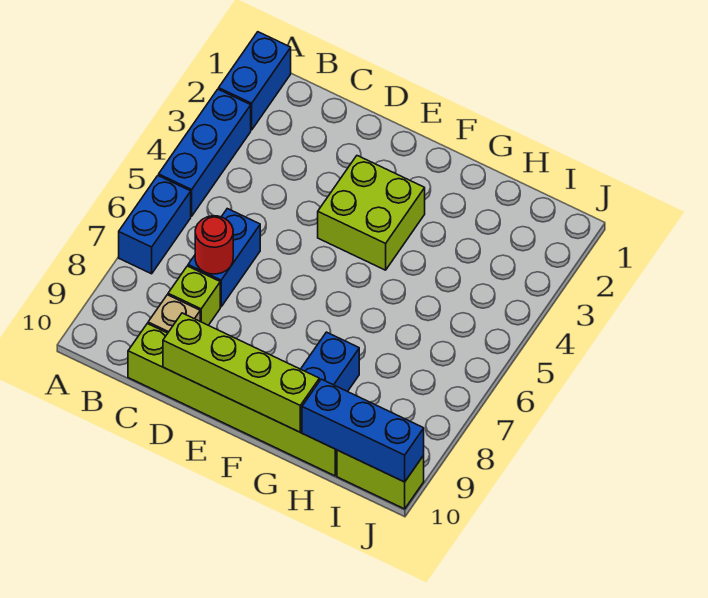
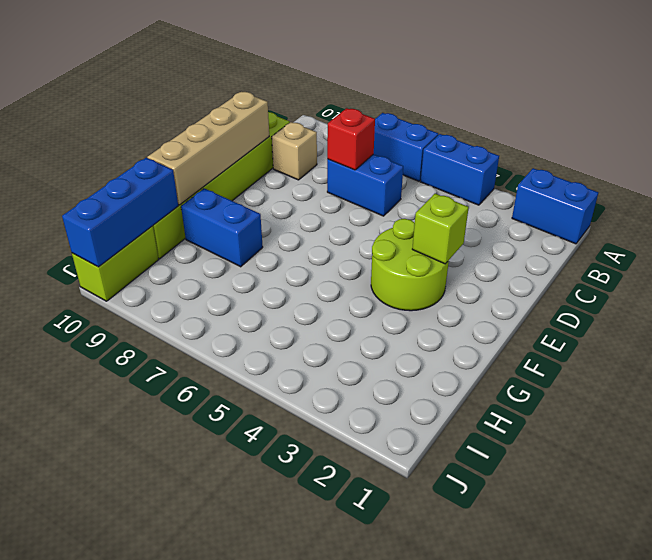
blue 1x3 brick [159,89,251,216] -> blue 1x2 brick [421,134,499,205]
red 1x1 round brick [195,216,233,274] -> red 1x1 brick [327,108,375,170]
lime 1x1 brick [168,266,220,325] -> lime 1x1 brick moved to [412,193,469,264]
lime 1x4 brick [163,313,319,432] -> tan 1x4 brick [147,92,269,205]
lime 2x2 brick [318,156,425,270] -> lime 2x2 round brick [371,219,449,311]

